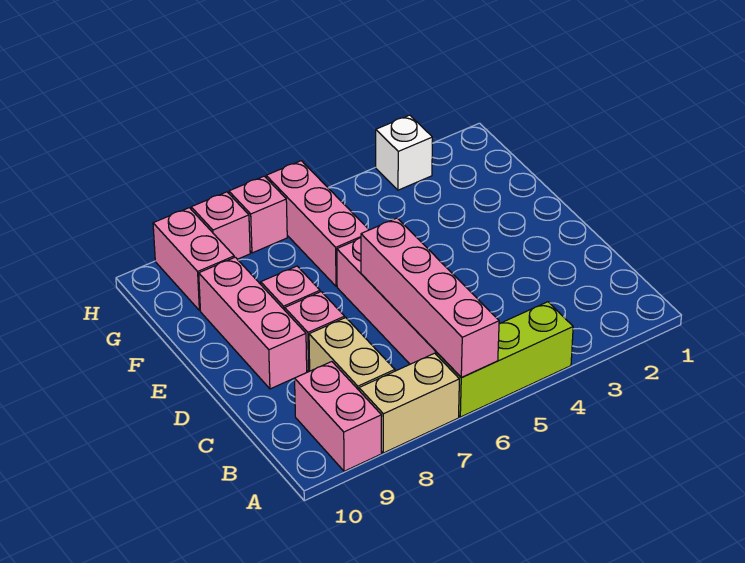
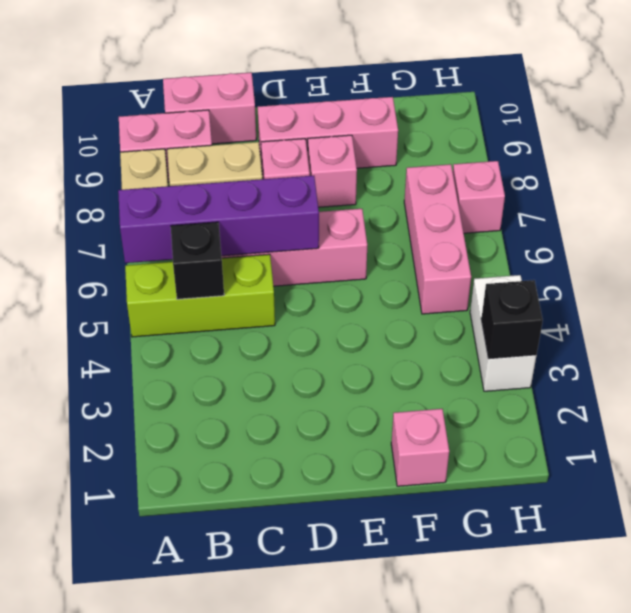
lime 1x3 brick [437,302,573,417] -> lime 1x3 brick turned to [125,254,275,337]
pink 1x4 brick [361,218,499,377] -> purple 1x4 brick [118,176,319,263]
none -> black 1x1 brick [171,222,224,299]
pink 1x3 brick [266,161,369,286] -> pink 1x3 brick turned to [404,164,471,314]
pink 1x2 brick [153,208,234,311] -> pink 1x2 brick moved to [163,73,256,144]
white 1x1 brick [376,115,433,190] -> white 1x2 brick [470,275,537,391]
none -> black 1x1 brick [481,280,543,359]
pink 1x1 brick [191,192,250,259] -> pink 1x1 brick moved to [391,409,449,486]

